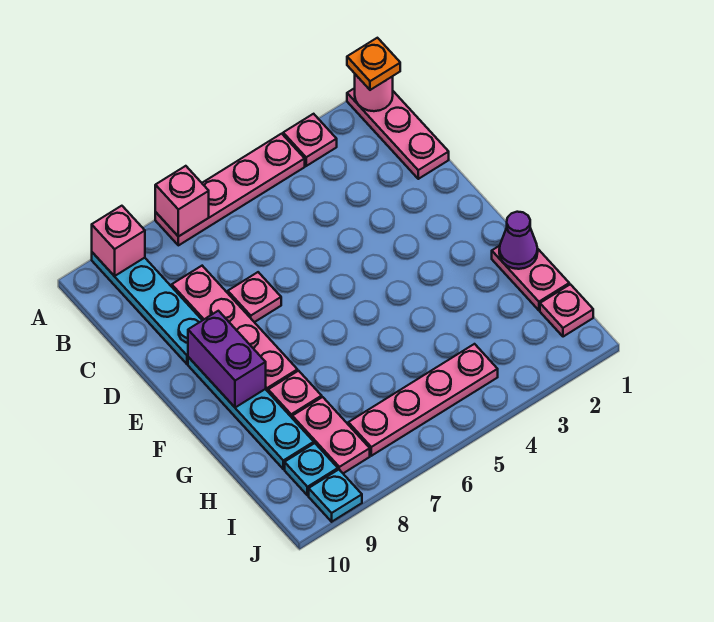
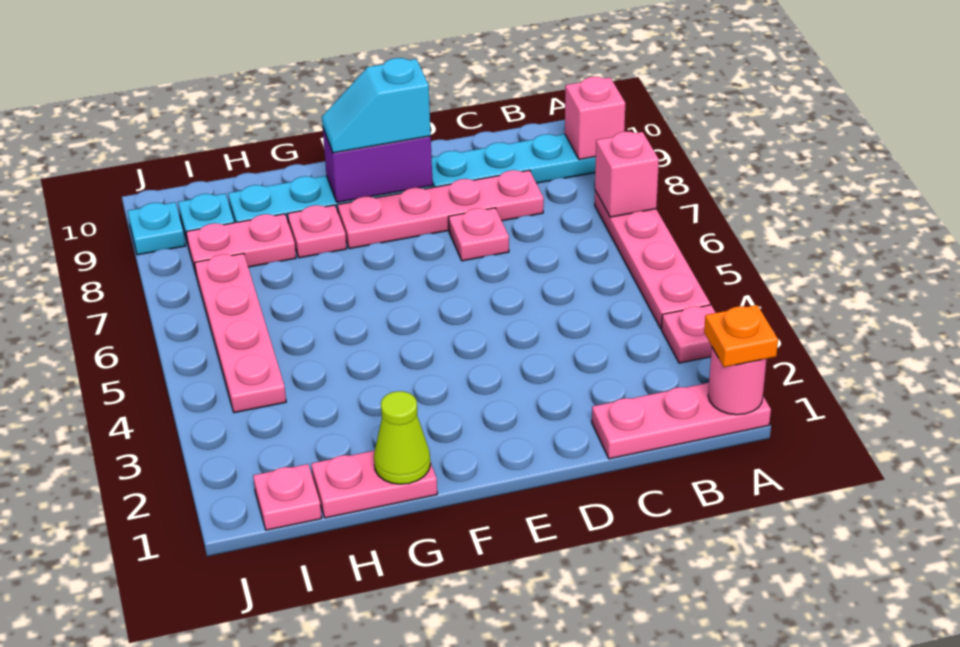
none -> cyan 1x2 slope [322,58,431,153]
purple 1x1 cone [499,212,538,269] -> lime 1x1 cone [374,391,430,484]

